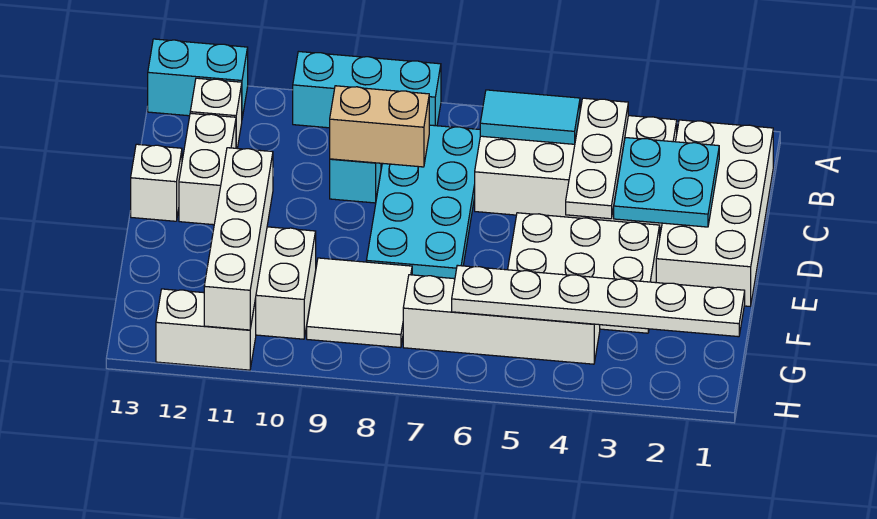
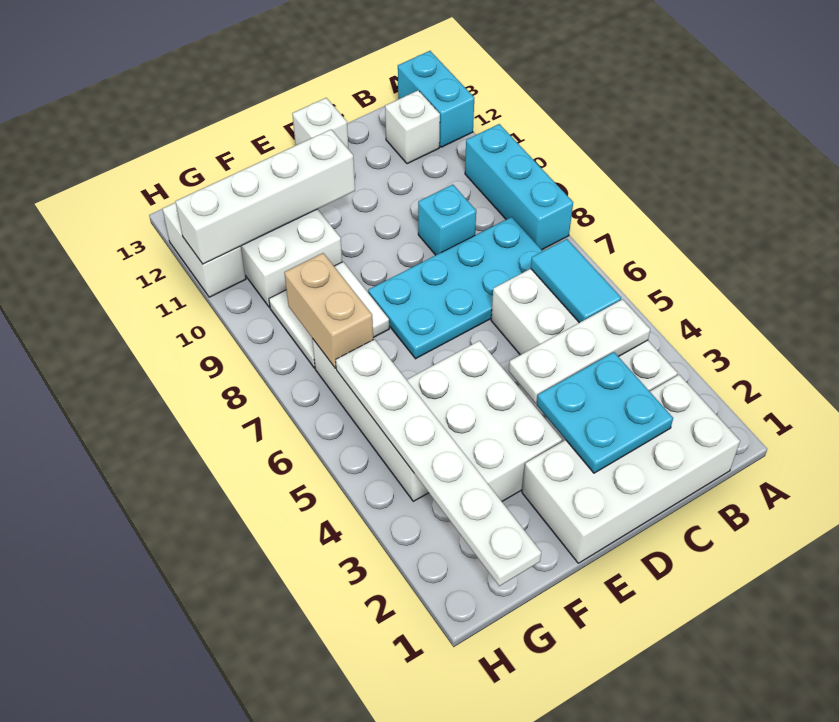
tan 1x2 brick [330,86,429,167] -> tan 1x2 brick moved to [284,253,373,368]
white 1x2 brick [179,113,236,225] -> none

